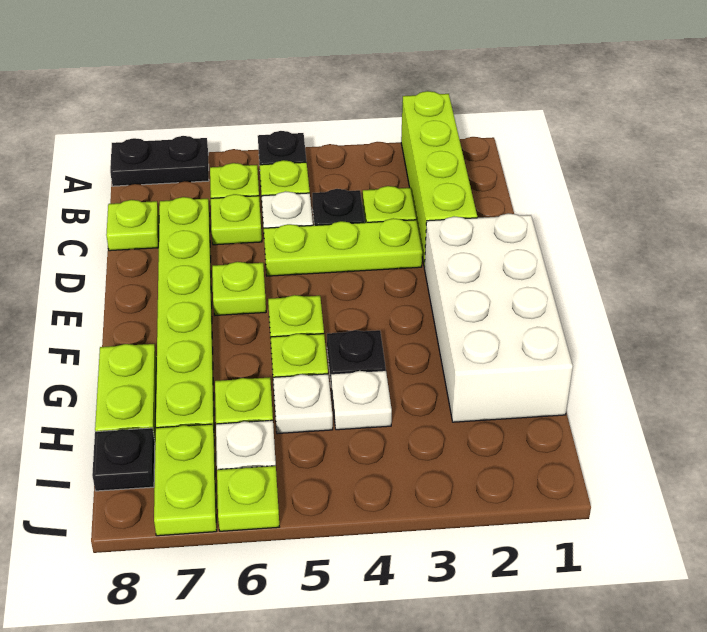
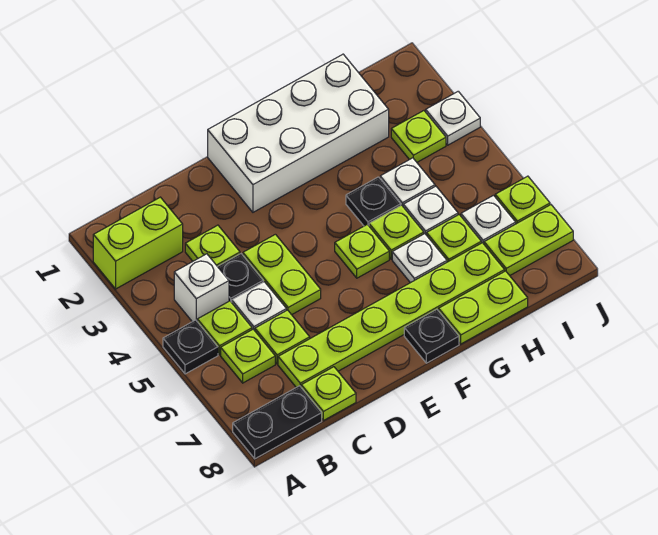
lime 1x4 brick [401,91,477,267] -> lime 1x2 brick [93,197,183,289]
black 1x2 plate [110,136,209,186] -> black 1x2 plate turned to [233,386,322,459]
none -> white 1x1 brick [174,254,229,322]
lime 1x3 plate [264,218,422,276] -> lime 1x2 plate [243,234,321,315]
lime 1x1 plate [212,262,266,315] -> lime 1x1 plate moved to [391,111,446,162]
none -> white 1x1 plate [392,234,447,283]
black 1x1 plate [92,428,155,491] -> black 1x1 plate moved to [404,309,459,363]
none -> white 1x1 plate [426,91,480,145]

